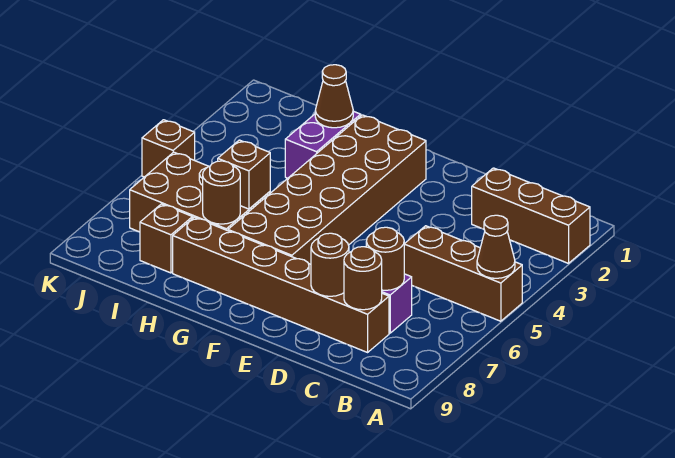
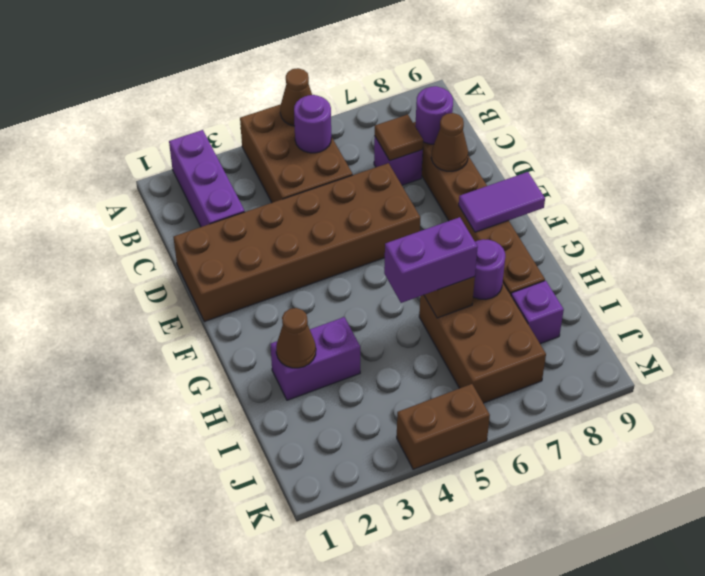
brown 1x3 brick [472,168,590,263] -> purple 1x3 brick [169,130,245,227]
brown 1x3 brick [404,226,522,321] -> brown 2x3 brick [240,104,353,203]
none -> purple 1x1 round brick [294,95,331,153]
brown 1x1 round brick [366,227,404,290] -> brown 1x1 tile [375,114,423,161]
brown 1x1 round brick [344,247,382,310] -> purple 1x1 round brick [415,86,453,144]
brown 1x1 round brick [311,233,349,296] -> brown 1x1 cone [431,113,468,171]
brown 2x6 brick [228,115,426,264] -> brown 2x6 brick moved to [174,163,420,322]
none -> purple 1x2 tile [459,172,545,232]
none -> purple 1x2 brick [384,217,478,303]
brown 1x1 round brick [203,161,240,224] -> purple 1x1 round brick [473,239,505,300]
brown 1x1 brick [140,204,193,273] -> purple 1x1 brick [511,281,564,344]
brown 1x1 brick [142,120,195,177] -> brown 1x2 brick [397,384,490,469]

